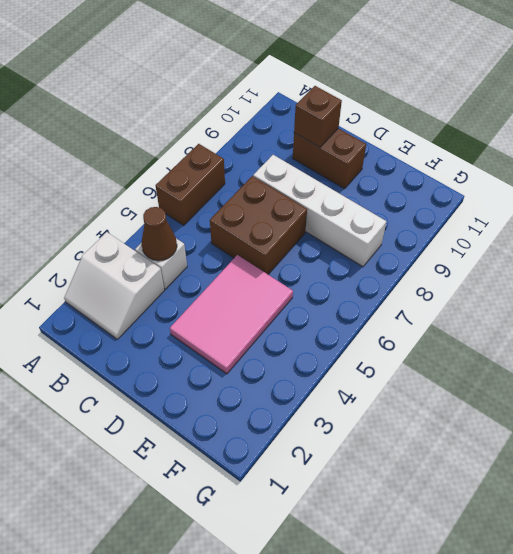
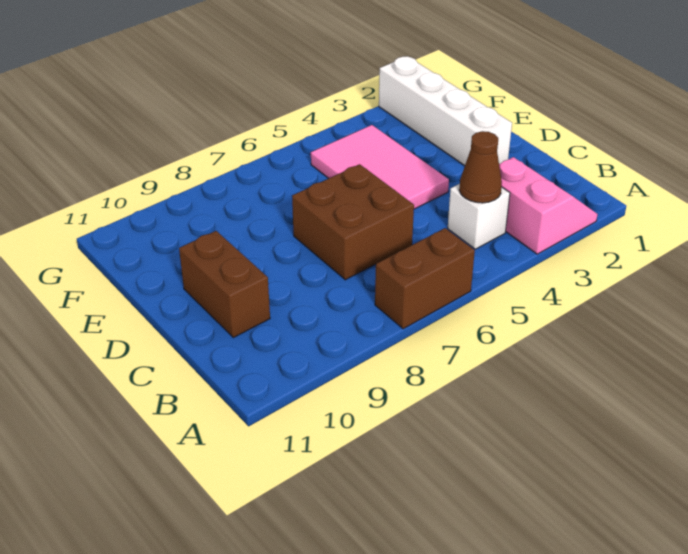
white 2x2 slope [64,232,164,339] -> pink 2x2 slope [499,157,598,254]
white 1x4 brick [253,155,386,267] -> white 1x4 brick moved to [379,56,512,166]
brown 1x1 brick [294,86,342,147] -> none
pink 2x3 tile [170,255,293,374] -> pink 2x3 tile turned to [311,125,449,209]

